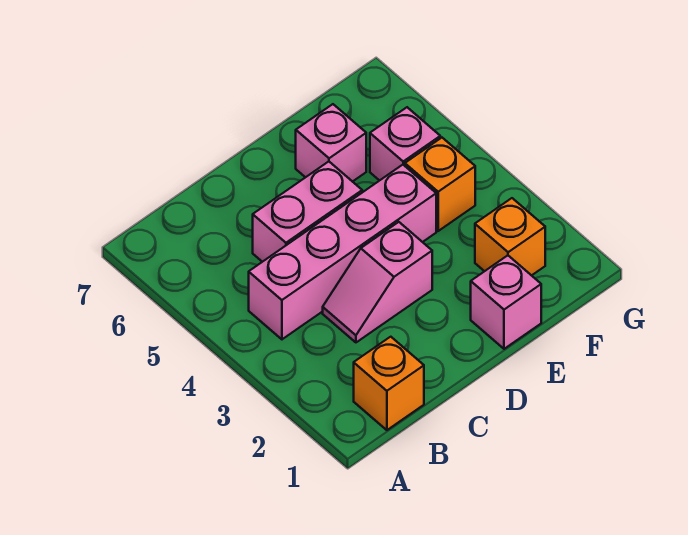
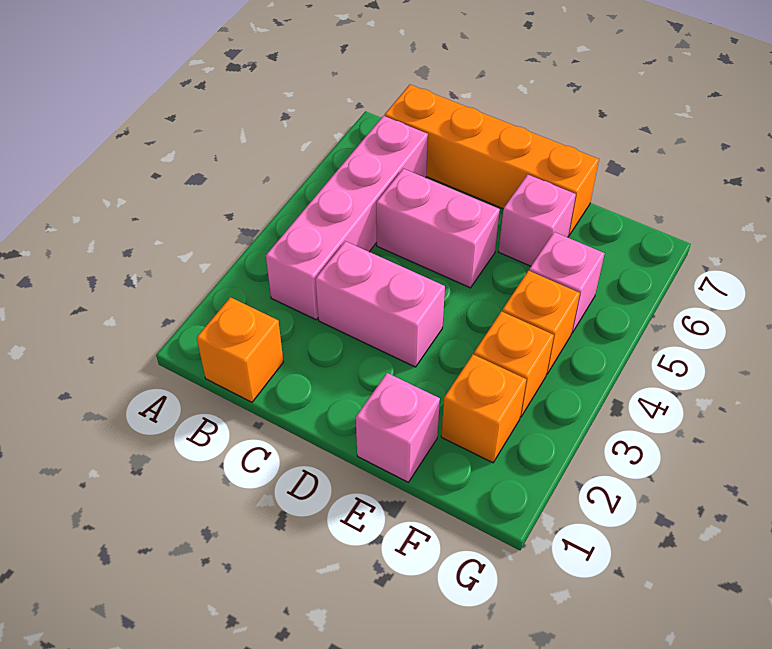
pink 1x4 brick [249,165,436,339] -> pink 1x4 brick turned to [266,116,428,320]
none -> orange 1x4 brick [385,85,599,236]
pink 1x2 slope [323,222,432,342] -> pink 1x2 brick [316,241,445,367]
none -> orange 1x1 brick [474,311,554,417]

